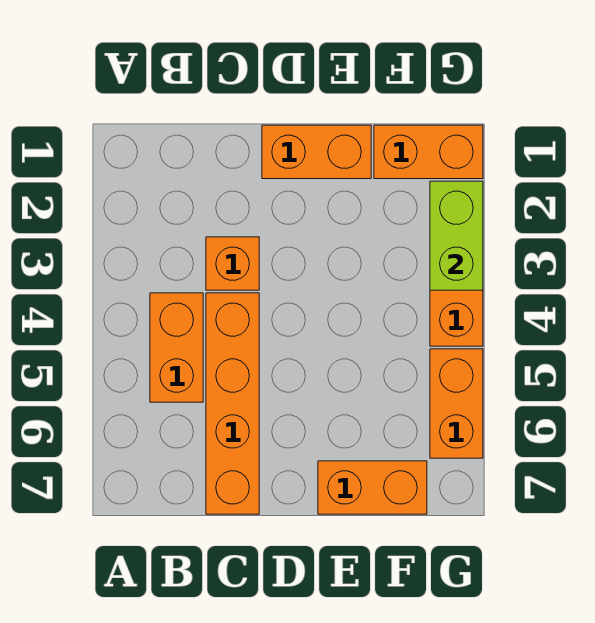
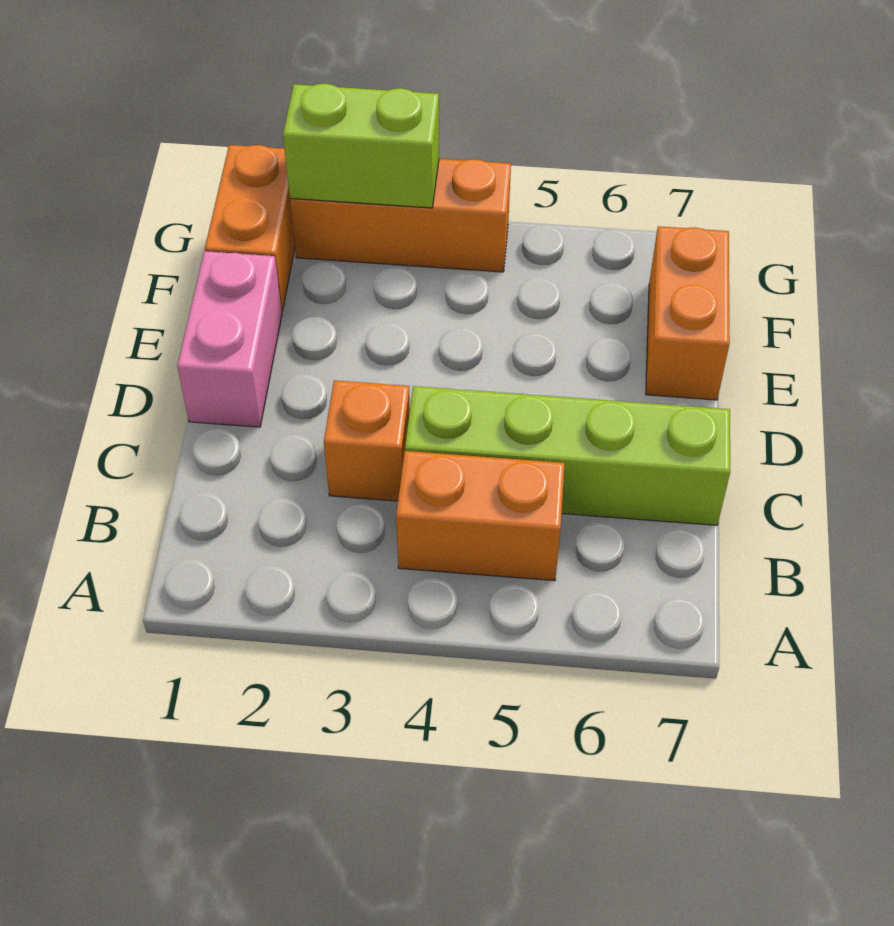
orange 1x4 brick [206,293,259,514] -> lime 1x4 brick [405,386,730,525]
orange 1x2 brick [262,125,371,179] -> pink 1x2 brick [177,251,282,427]
orange 1x2 brick [430,349,483,458] -> none

